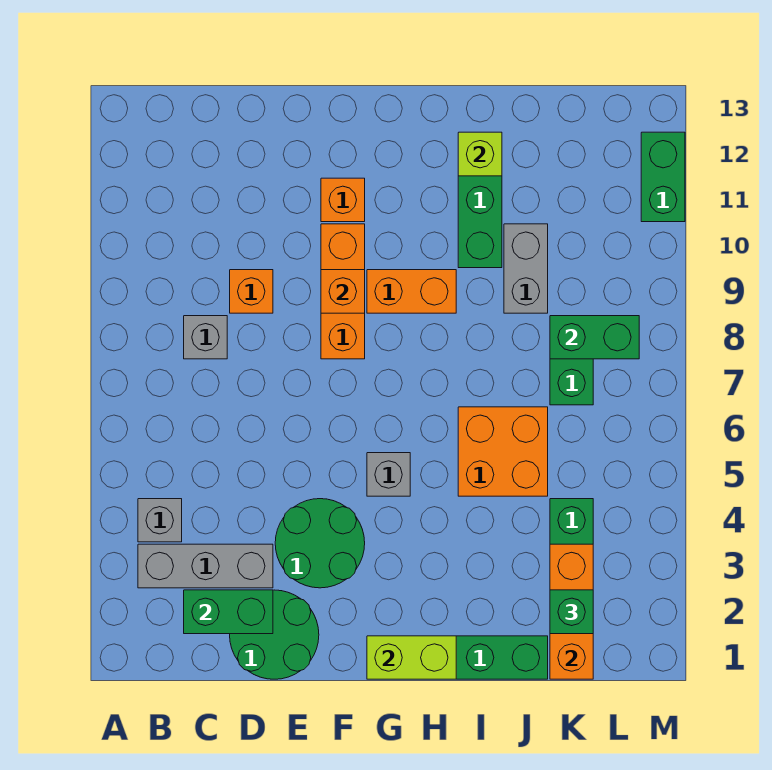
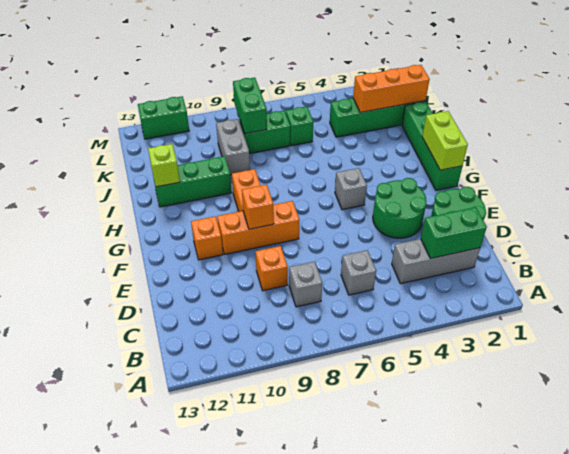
grey 1x3 brick [138,544,273,588] -> grey 1x3 brick turned to [392,239,480,284]
grey 1x1 brick [138,499,182,542] -> grey 1x1 brick moved to [341,250,376,295]
green 1x2 brick [184,590,273,634] -> green 1x2 brick turned to [421,207,487,259]
orange 2x2 brick [458,407,548,496] -> none
grey 1x2 brick [504,224,548,313] -> grey 1x2 brick turned to [216,119,250,175]
green 1x1 brick [550,590,593,634] -> green 1x1 brick moved to [286,106,313,146]

